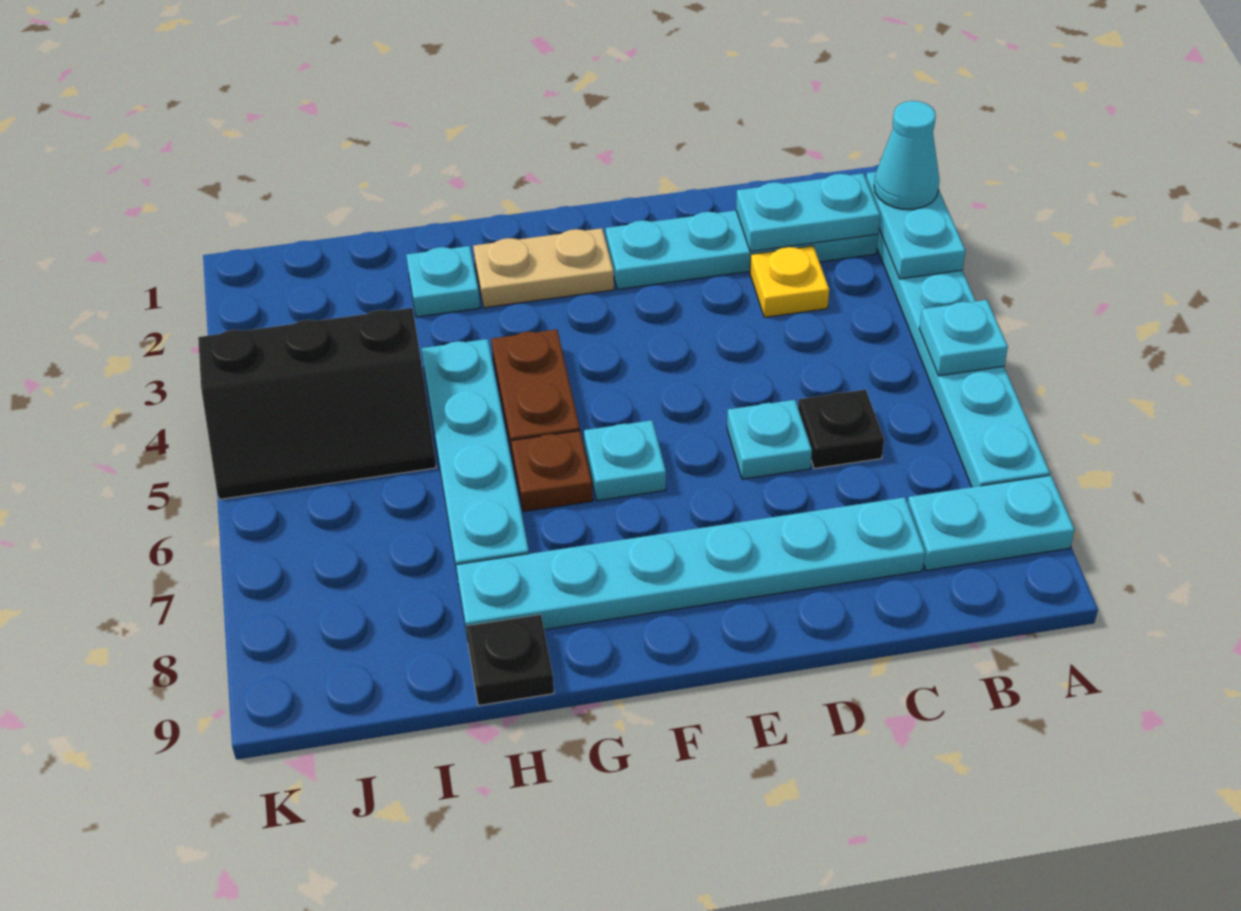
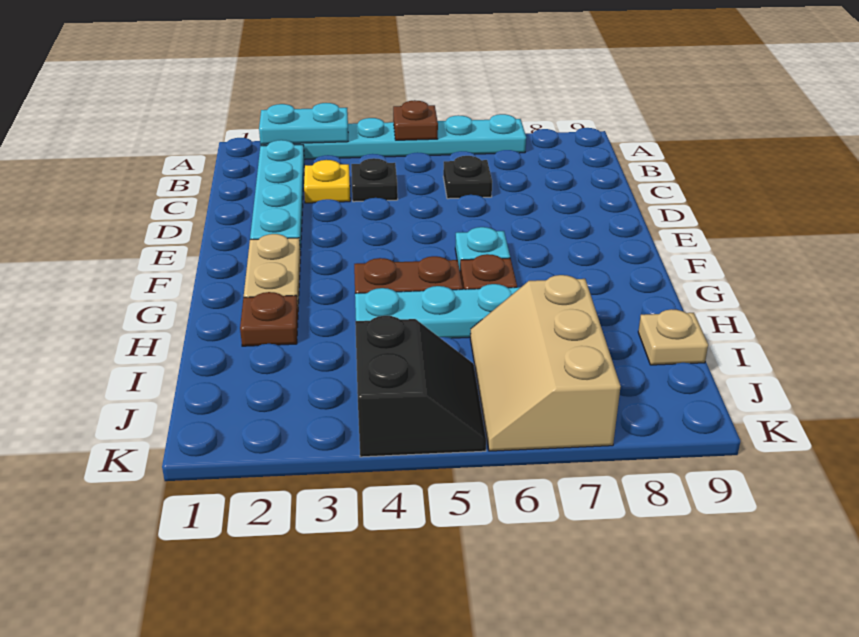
cyan 1x1 cone [874,101,940,209] -> none
cyan 1x1 plate [919,300,1008,376] -> brown 1x1 plate [393,100,438,140]
cyan 1x2 plate [908,475,1075,571] -> none
cyan 1x2 plate [736,173,880,252] -> none
cyan 1x6 plate [456,497,925,640] -> none
cyan 1x1 plate [727,400,812,479] -> none
cyan 1x1 plate [406,246,480,317] -> brown 1x1 plate [240,292,298,346]
black 1x1 plate [466,615,554,706] -> black 1x1 plate moved to [351,158,398,202]
black 2x3 slope [198,308,436,499] -> black 2x2 slope [355,316,486,457]
none -> tan 2x3 slope [470,275,621,451]
none -> tan 1x1 plate [638,309,708,365]

